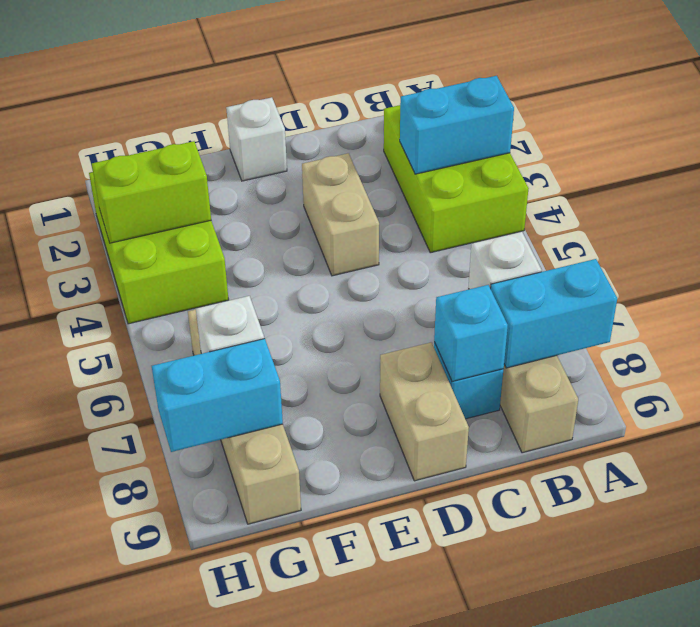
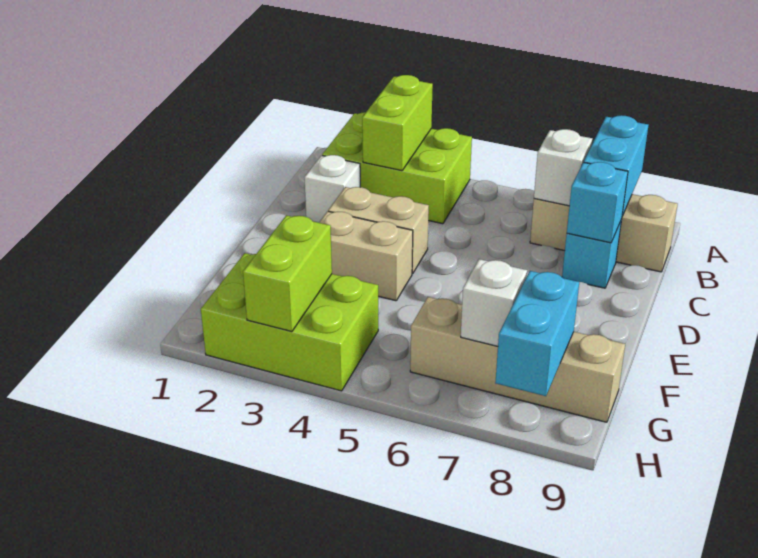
cyan 1x2 brick [400,76,514,174] -> lime 1x2 brick [362,75,433,171]
tan 1x2 brick [380,342,469,481] -> tan 1x2 brick moved to [319,211,413,301]
white 1x1 brick [226,97,287,181] -> white 1x1 brick moved to [304,155,360,223]

